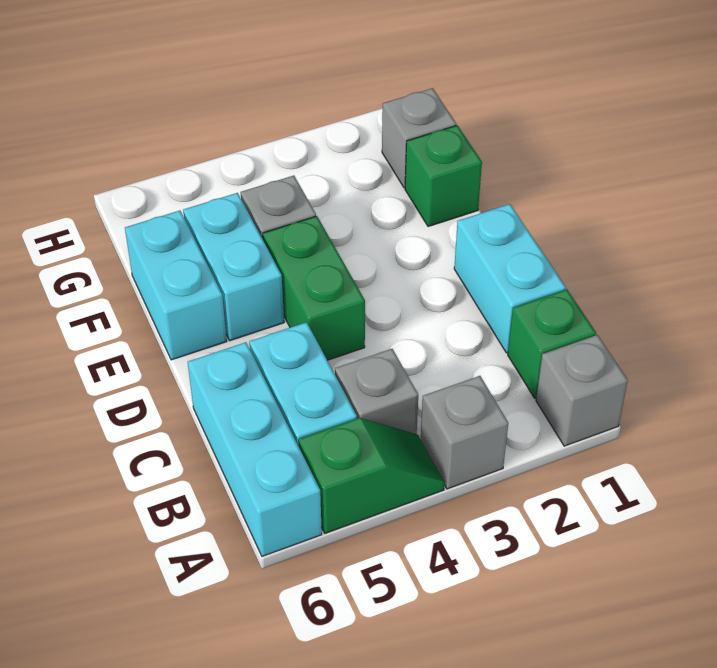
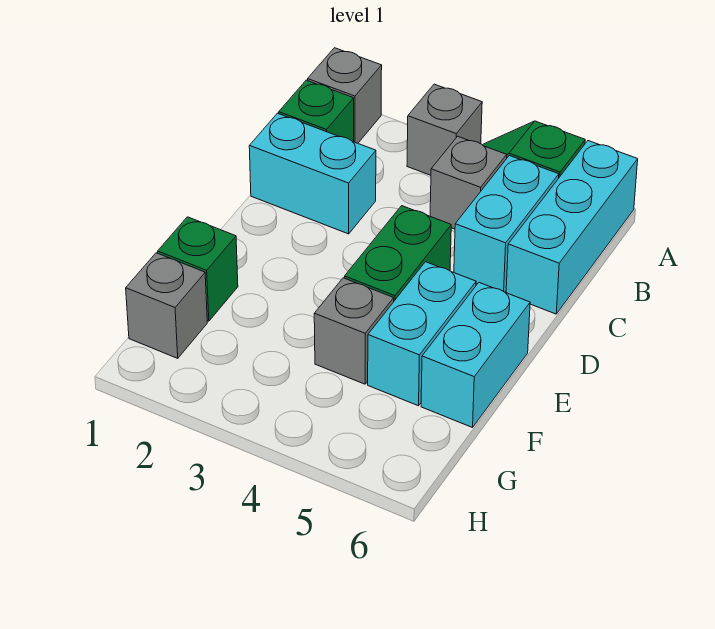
cyan 1x2 brick [454,204,566,353] -> cyan 1x2 brick turned to [249,113,376,234]

